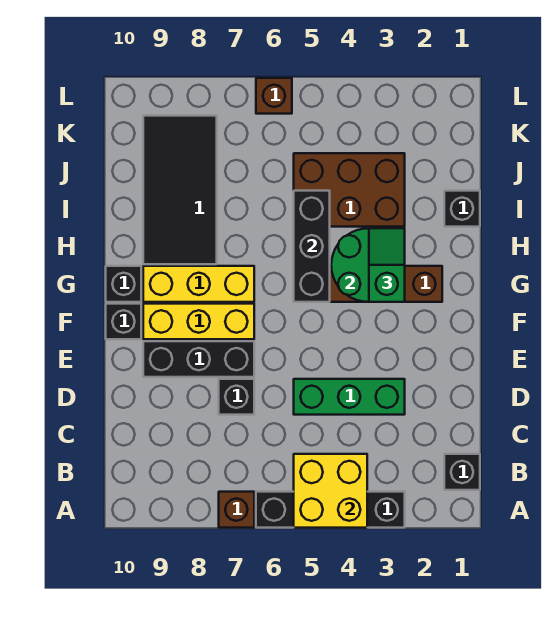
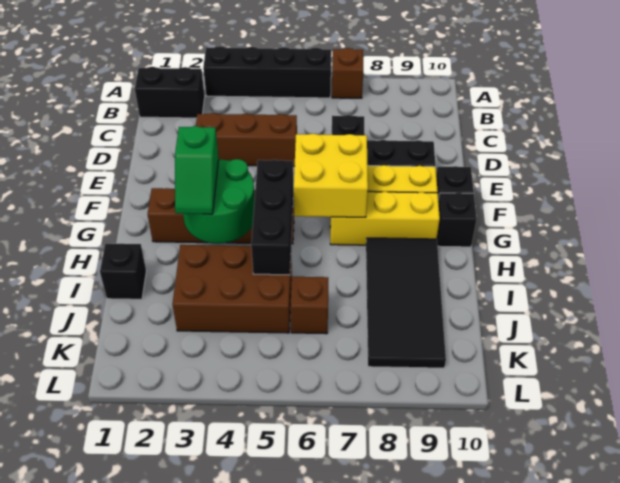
yellow 2x2 brick [294,454,367,528] -> yellow 2x2 brick moved to [293,134,368,217]
black 1x1 brick [444,454,480,490] -> black 1x2 brick [135,67,205,118]
green 1x3 brick [294,379,405,415] -> brown 1x3 brick [196,113,297,166]
brown 1x1 brick [256,78,292,114] -> brown 1x1 brick moved to [291,277,328,334]

